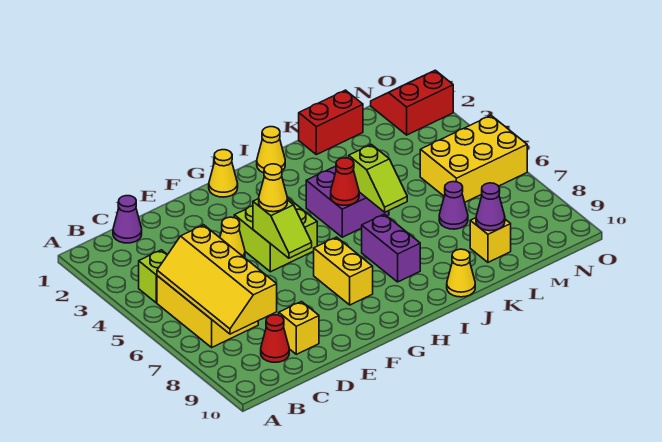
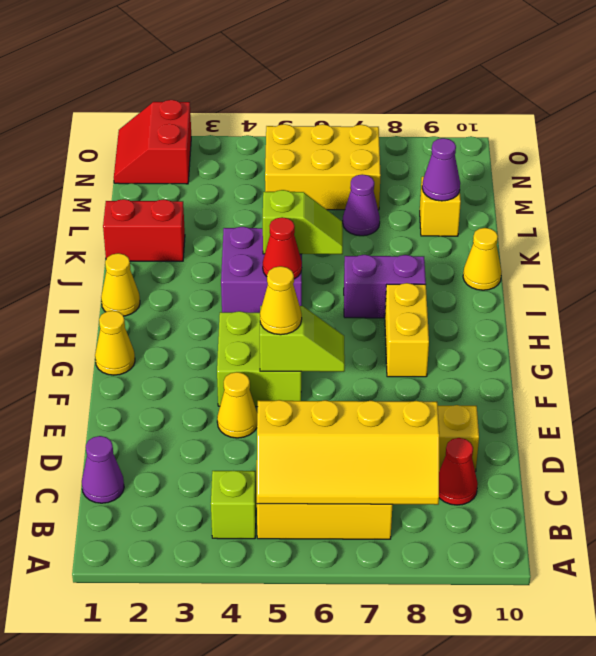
yellow 1x2 brick [314,237,373,305] -> yellow 1x2 brick turned to [385,283,429,377]
red 1x2 brick [299,90,363,155] -> red 1x2 brick turned to [103,199,185,261]
yellow 2x3 brick [420,116,527,202] -> yellow 2x3 brick turned to [265,124,381,210]

